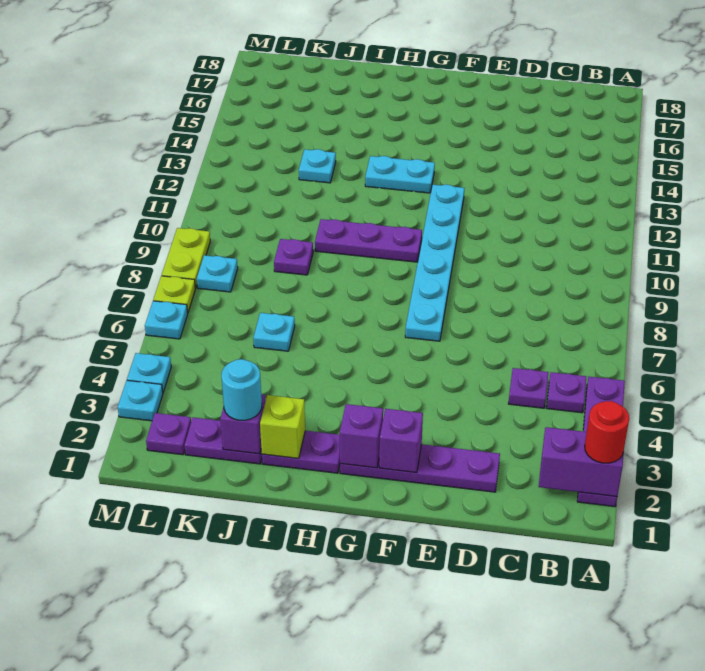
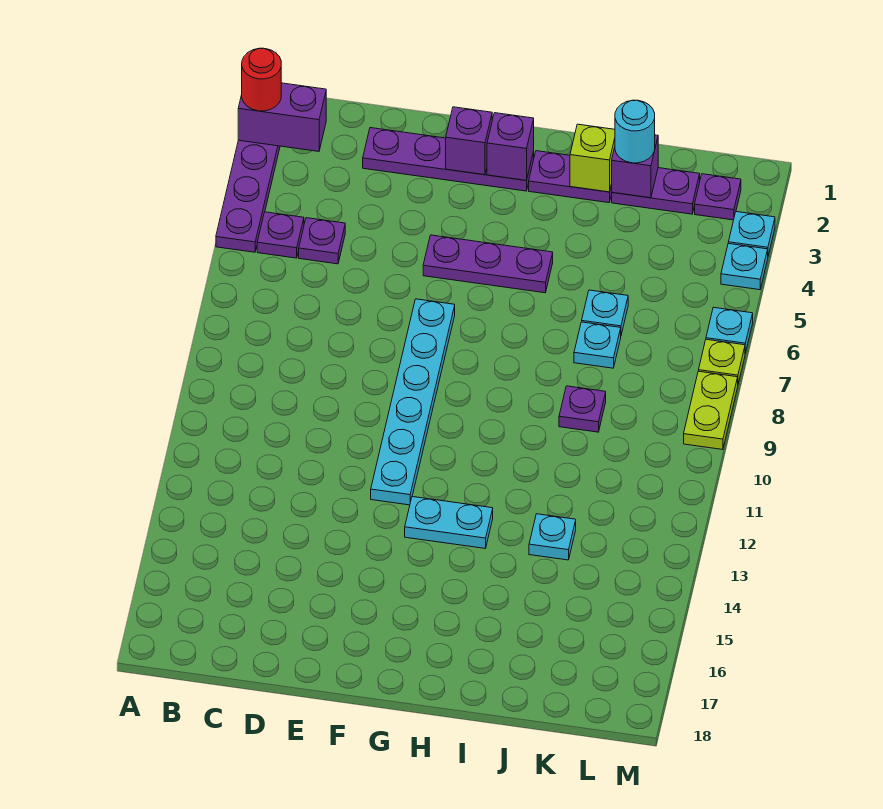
purple 1x3 plate [315,219,422,262] -> purple 1x3 plate moved to [423,235,553,293]
cyan 1x1 plate [197,255,238,292] -> cyan 1x1 plate moved to [574,322,621,368]

